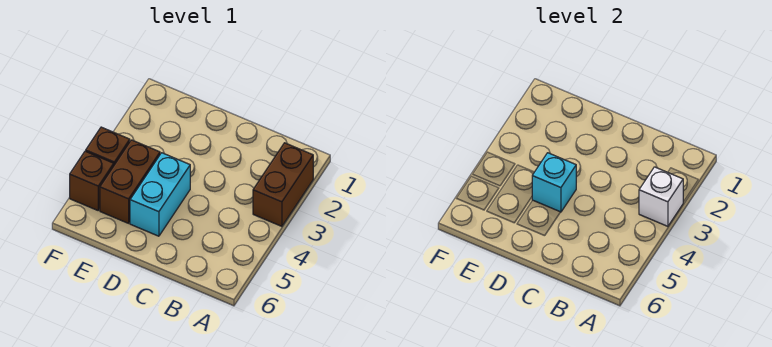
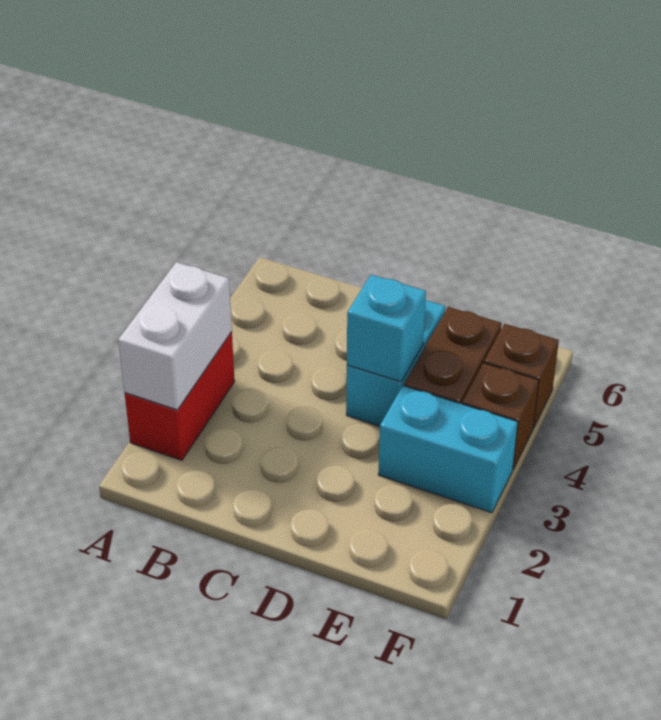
brown 1x2 brick [253,143,313,226] -> red 1x2 brick [125,332,235,460]
white 1x1 brick [639,167,683,226] -> white 1x2 brick [118,262,232,410]
none -> cyan 1x2 brick [378,386,518,513]

